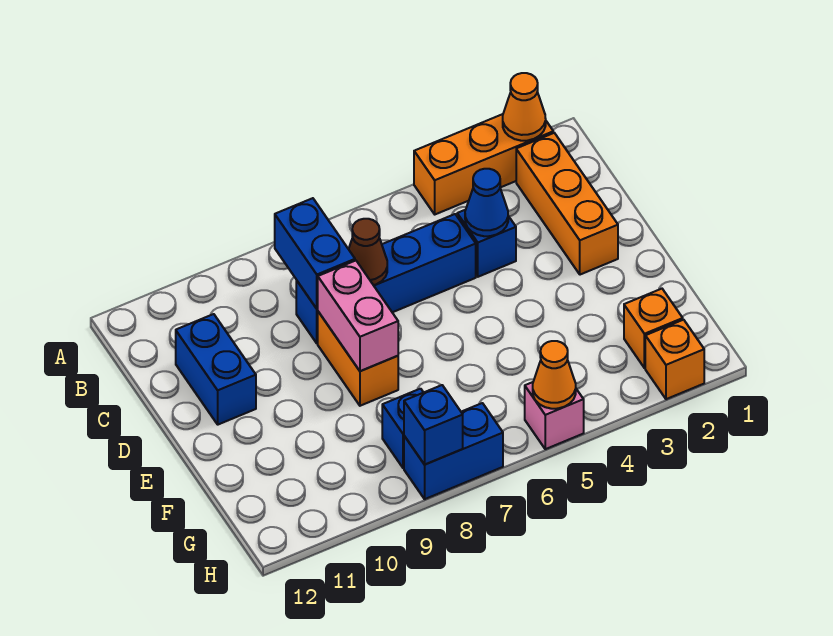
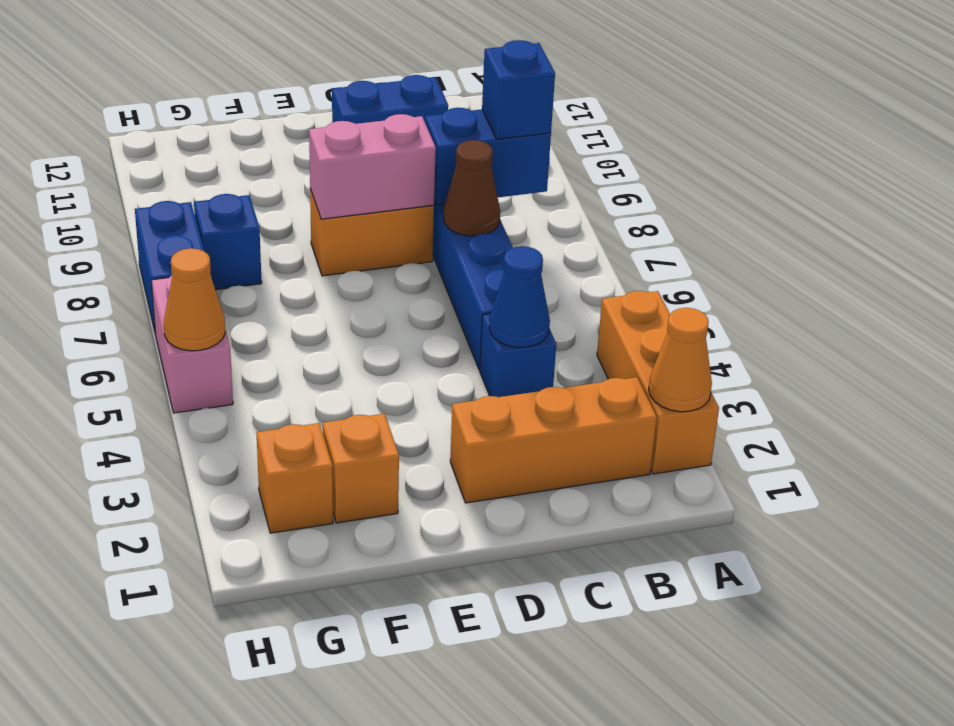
orange 1x1 brick [645,320,704,399] -> orange 1x1 brick moved to [323,414,399,523]
pink 1x1 brick [525,382,584,449] -> pink 1x2 brick [151,276,233,413]
blue 1x1 brick [404,385,463,465] -> blue 1x1 brick moved to [482,40,555,139]

